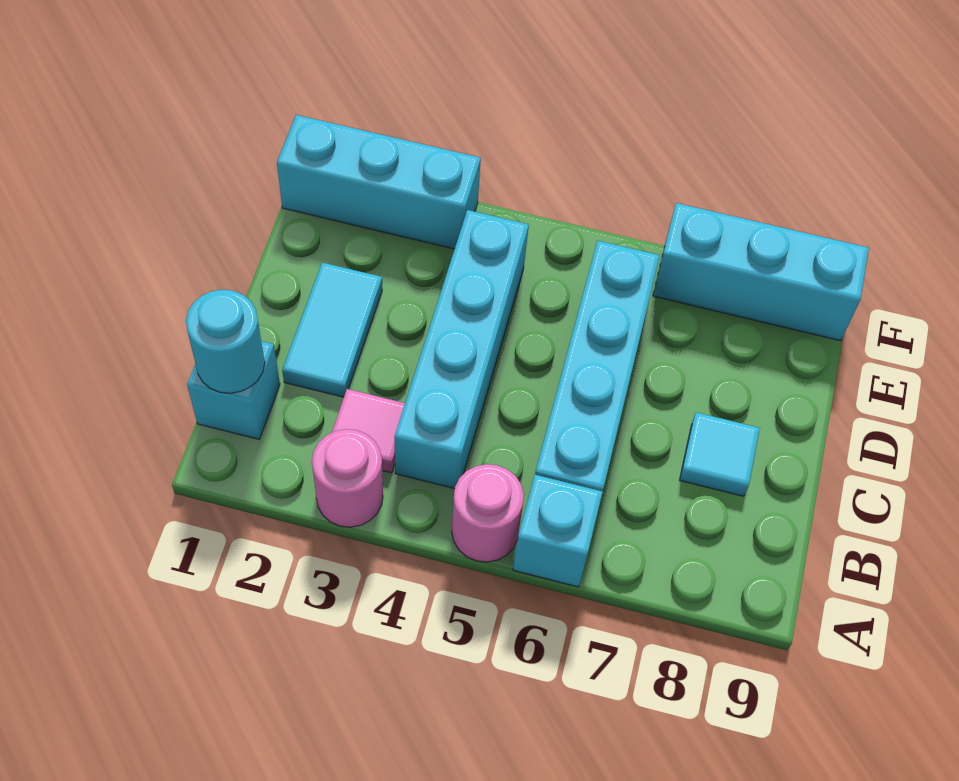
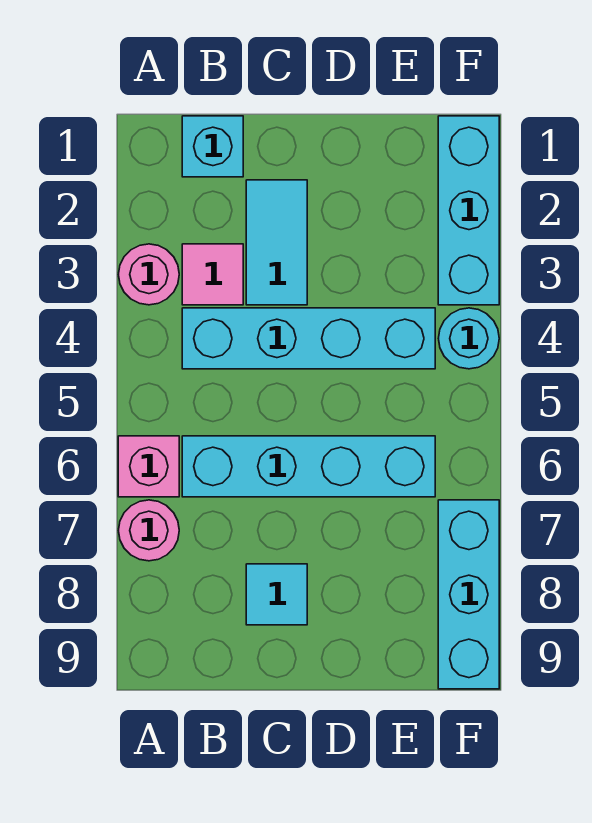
pink 1x1 round brick [452,464,524,562] -> pink 1x1 round brick moved to [119,500,179,561]
cyan 1x1 brick [513,475,603,587] -> pink 1x1 brick [118,436,179,497]
cyan 1x1 round brick [186,290,265,393] -> cyan 1x1 round brick moved to [438,308,499,369]
cyan 1x2 tile [282,263,382,397] -> cyan 1x2 tile turned to [246,180,307,305]

